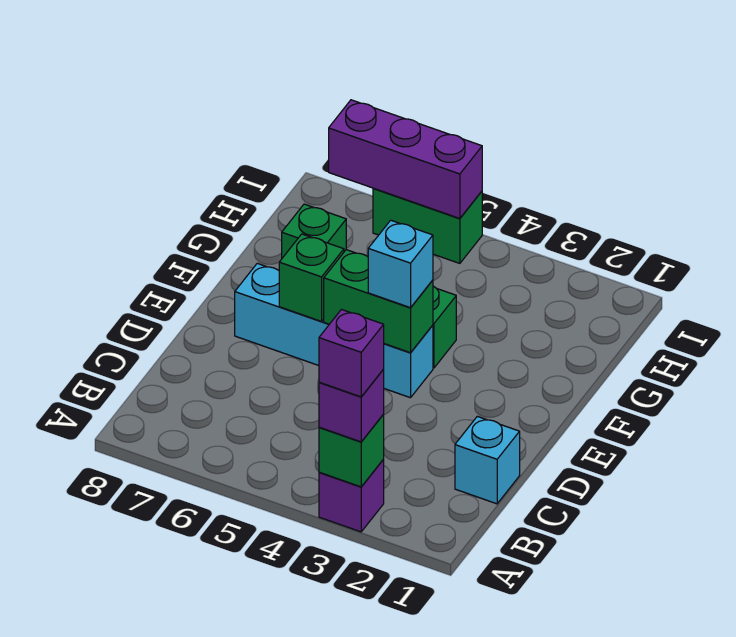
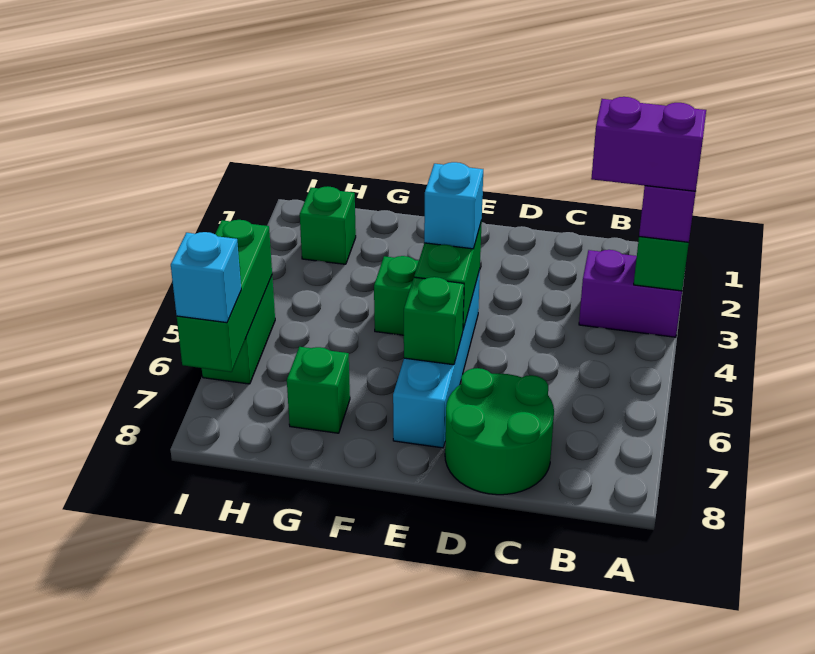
purple 1x1 brick [319,460,384,532] -> purple 1x2 brick [579,250,682,337]
purple 1x1 brick [319,310,384,397] -> purple 1x2 brick [591,97,706,191]
cyan 1x1 brick [455,416,520,504] -> cyan 1x1 brick moved to [171,232,241,323]
none -> green 2x2 round brick [445,368,554,495]
none -> green 1x1 brick [300,186,356,264]
purple 1x3 brick [329,100,482,218] -> green 1x3 brick [177,220,272,372]

